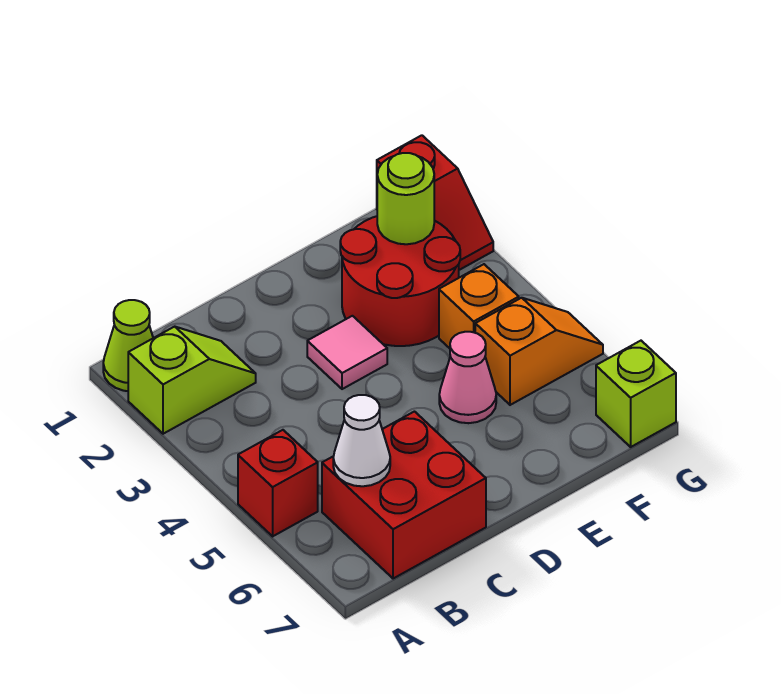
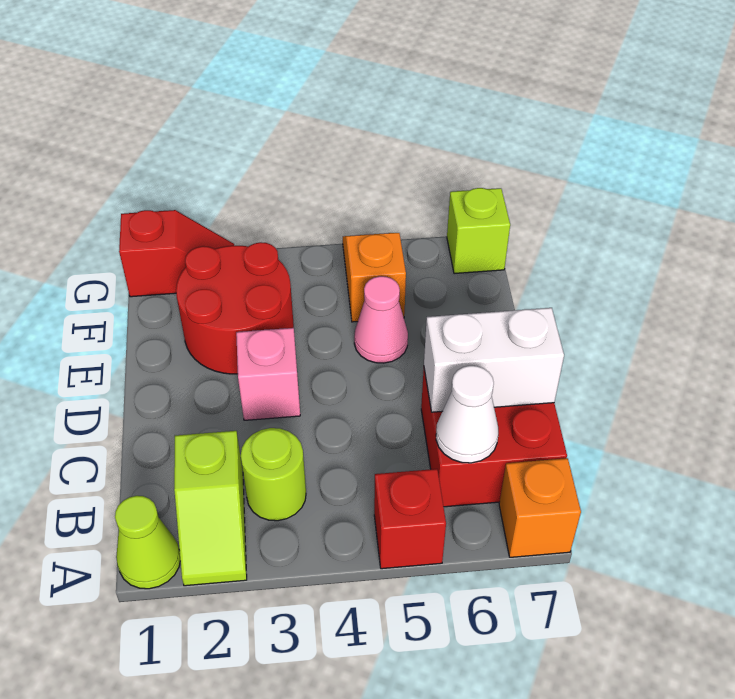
lime 1x2 slope [128,327,256,434] -> lime 1x2 slope turned to [174,431,247,586]
none -> white 1x2 brick [424,308,564,412]
pink 1x1 tile [307,316,387,389] -> pink 1x1 brick [236,328,300,420]
lime 1x1 round brick [377,153,434,244] -> lime 1x1 round brick moved to [241,428,306,521]
orange 1x1 brick [439,264,519,348] -> orange 1x1 brick moved to [499,458,581,557]

